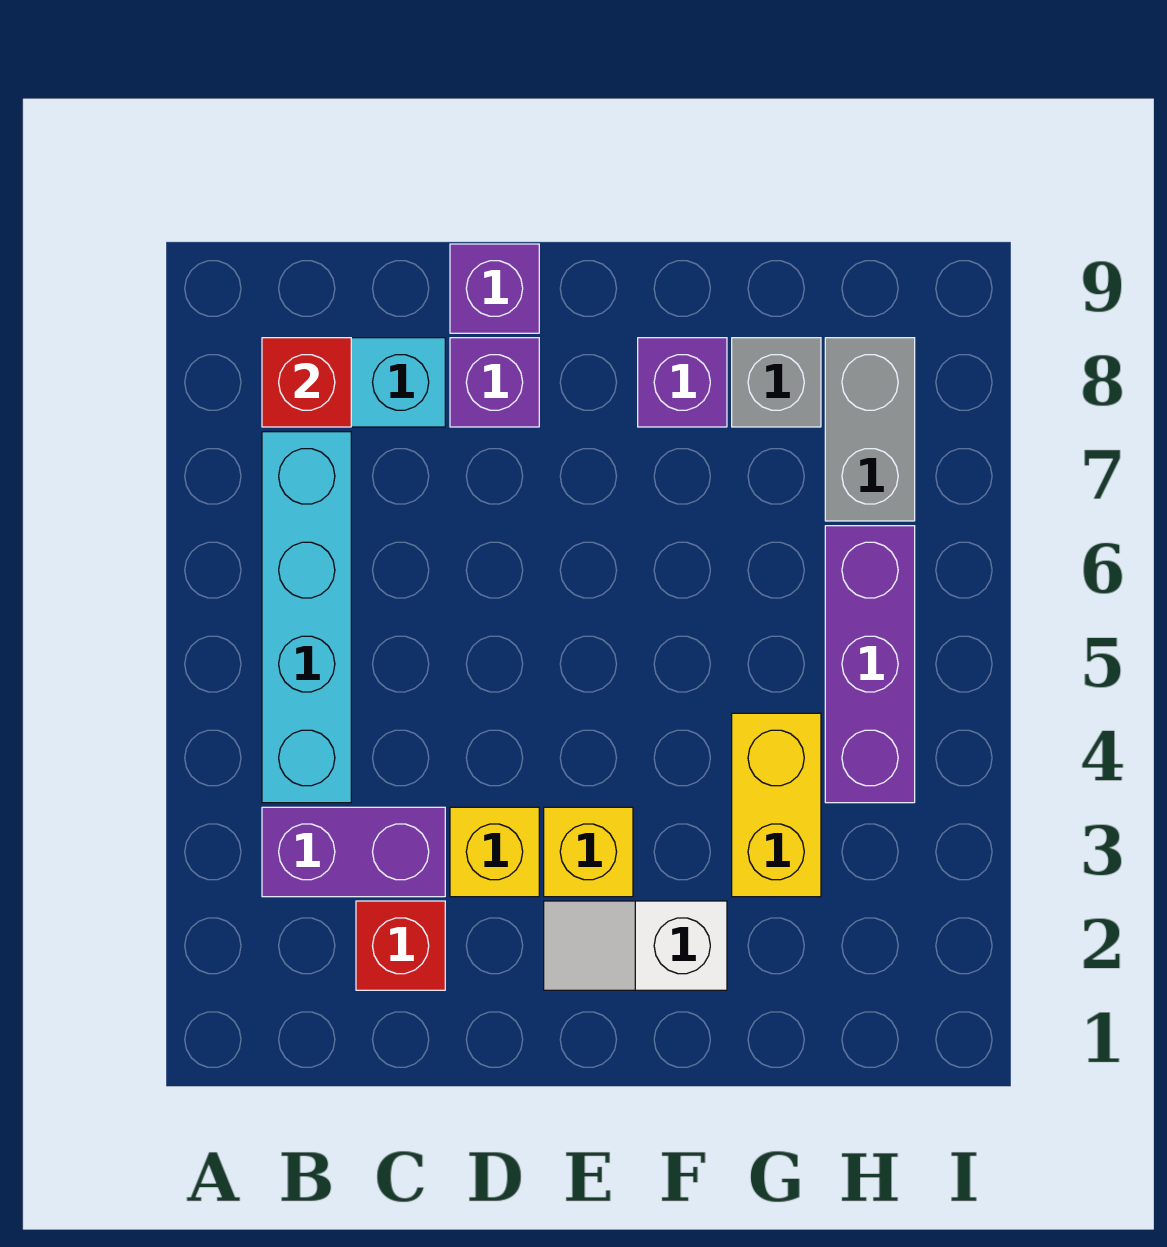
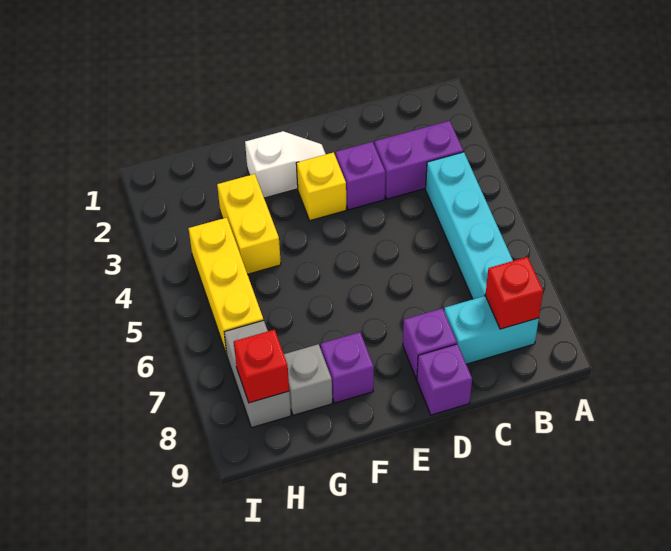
red 1x1 brick [356,901,445,990] -> red 1x1 brick moved to [234,330,289,403]
yellow 1x1 brick [450,807,539,897] -> purple 1x1 brick [336,142,385,210]
purple 1x3 brick [825,526,915,803] -> yellow 1x3 brick [188,218,263,355]

